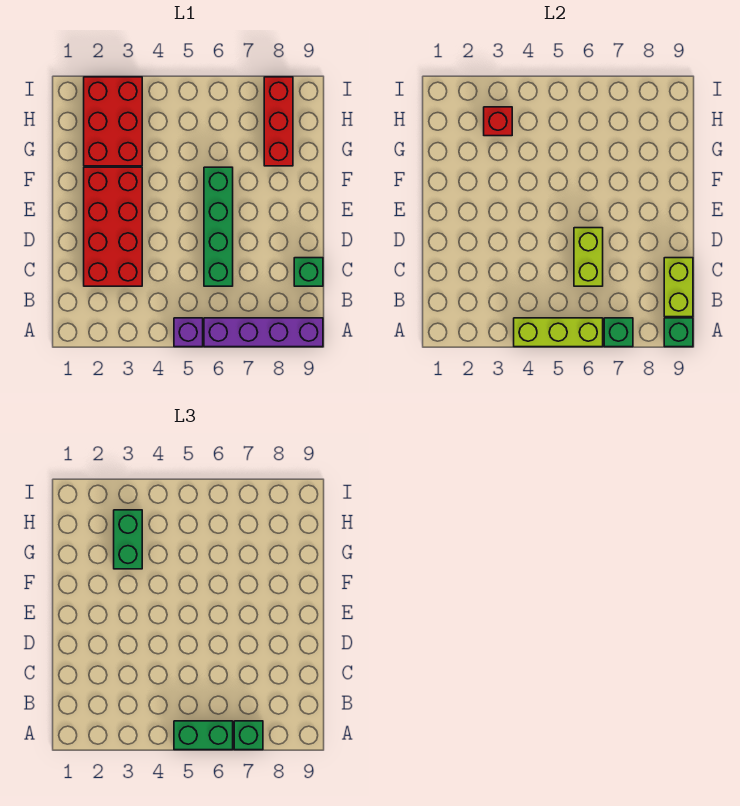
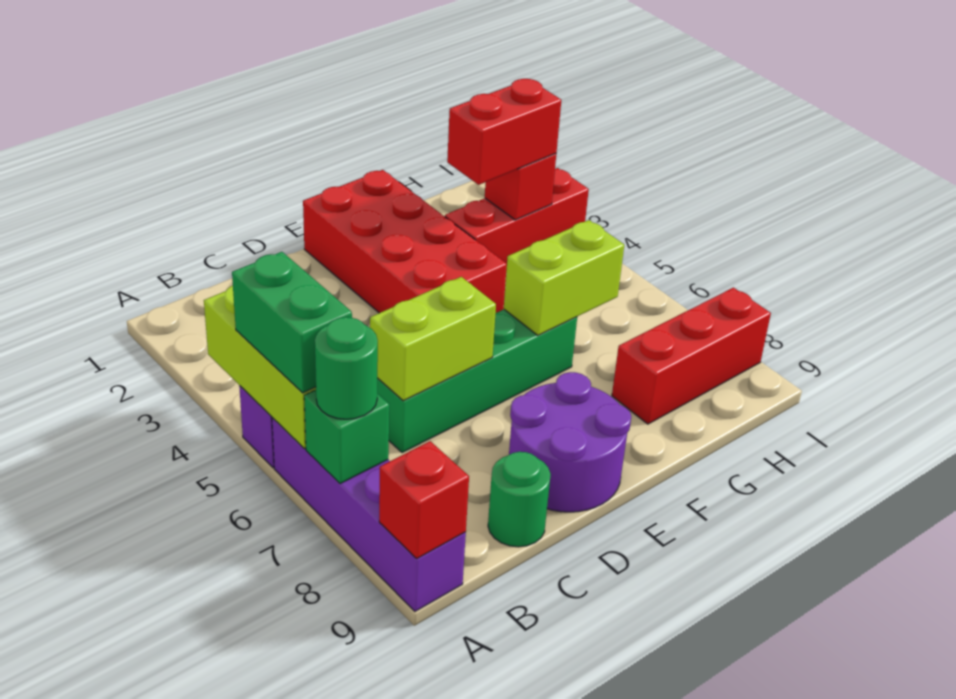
green 1x1 brick [234,721,263,750] -> green 1x1 round brick [315,317,378,419]
green 1x1 brick [664,318,693,347] -> red 1x1 brick [379,441,469,558]
lime 1x2 brick [664,258,693,317] -> lime 1x2 brick moved to [504,220,624,335]
red 2x4 brick [84,167,142,286] -> red 2x4 brick turned to [303,170,507,313]
green 1x1 brick [294,258,323,286] -> green 1x1 round brick [488,452,551,547]
none -> purple 2x2 round brick [509,372,631,512]
red 2x3 brick [84,77,142,166] -> red 1x3 brick [445,168,589,270]
green 1x2 brick [114,510,142,569] -> red 1x2 brick [447,79,561,185]

